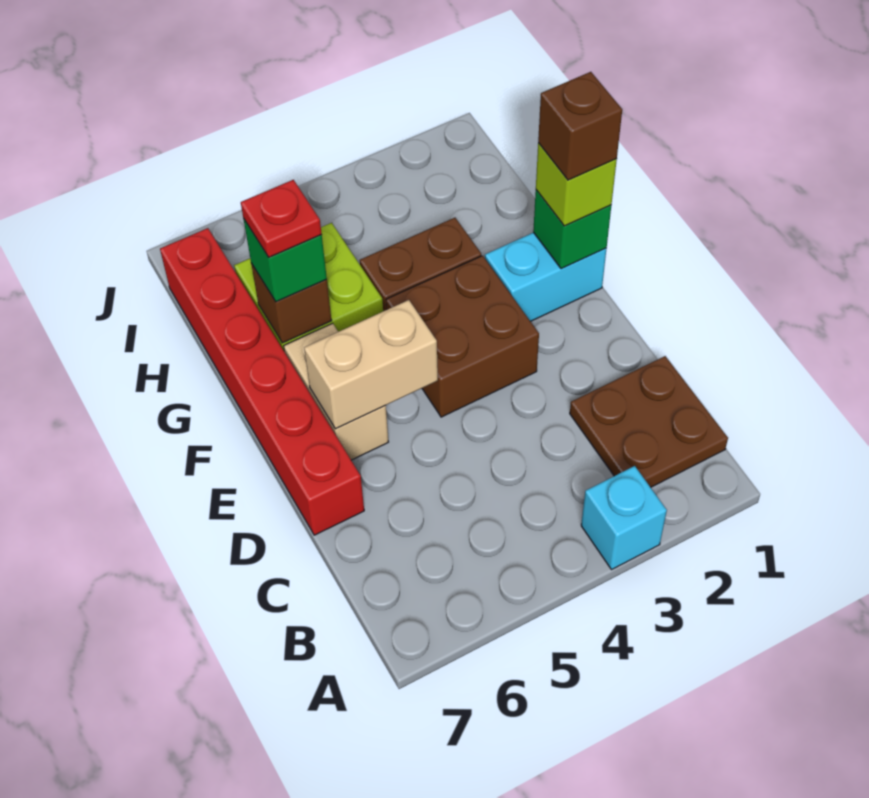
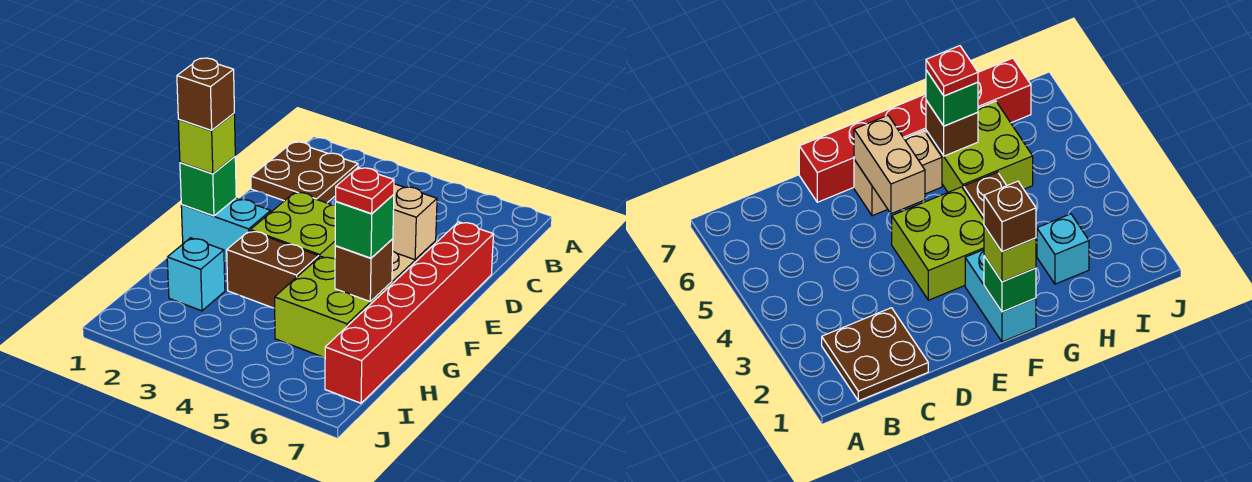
cyan 1x1 brick [581,466,667,569] -> cyan 1x1 brick moved to [167,238,225,311]
brown 2x2 brick [386,256,539,417] -> lime 2x2 brick [250,192,335,259]

